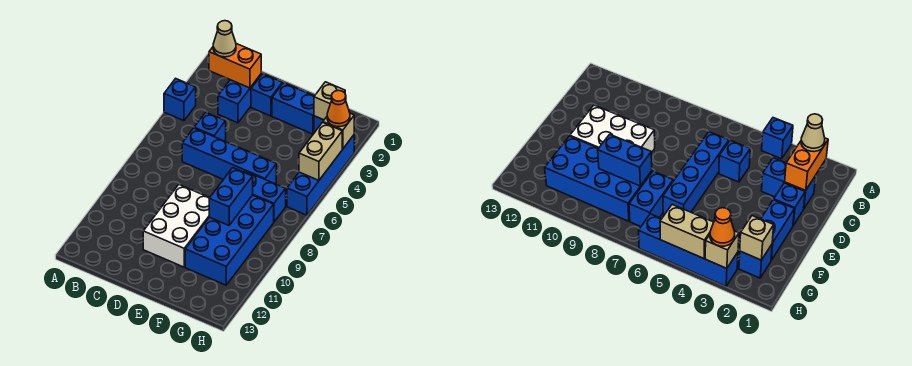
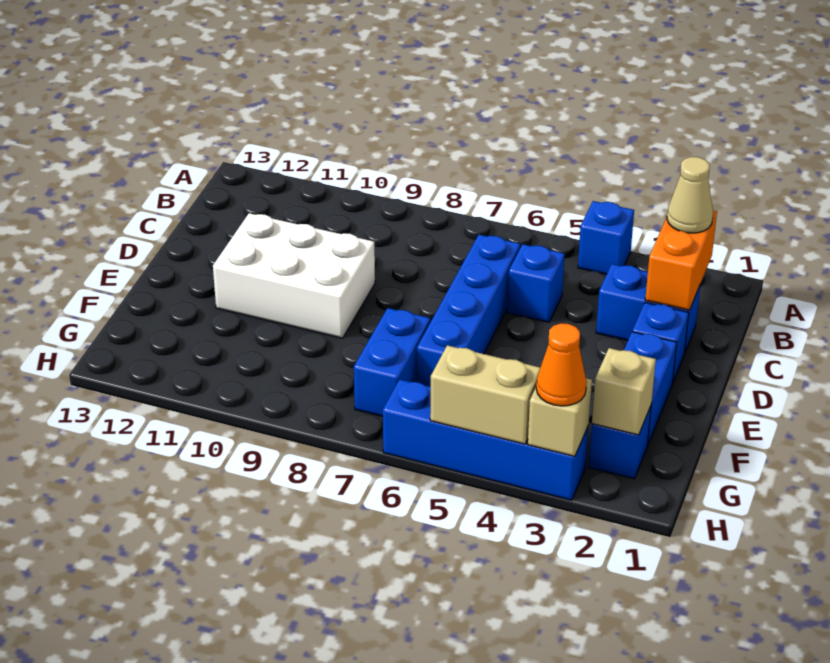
blue 2x4 brick [185,195,274,285] -> none
blue 1x2 brick [209,168,253,225] -> none

